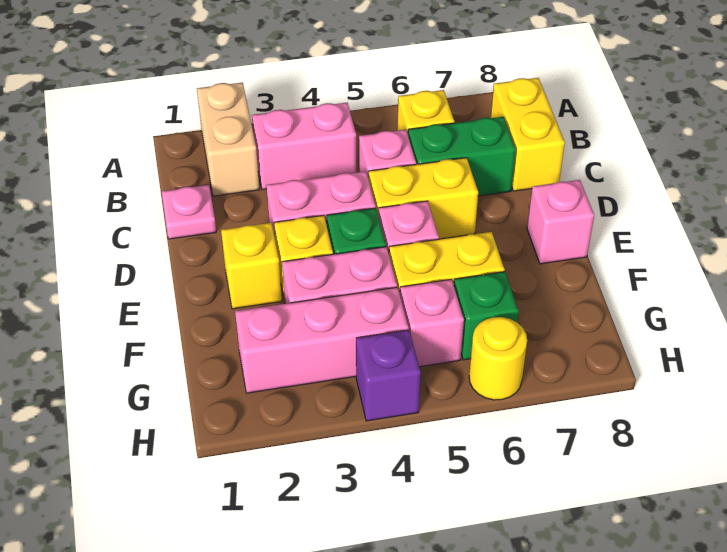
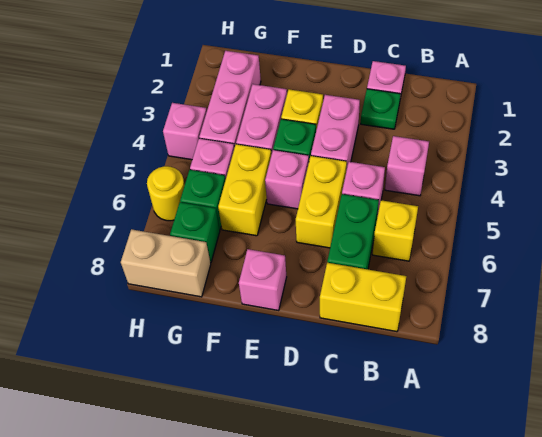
tan 1x2 brick [197,82,259,196] -> tan 1x2 brick moved to [121,229,211,297]
pink 1x2 brick [252,103,356,190] -> pink 1x1 brick [385,136,429,196]
none -> green 1x1 plate [361,89,401,129]
yellow 1x1 brick [221,223,282,309] -> none
none -> green 1x1 brick [170,202,220,263]
purple 1x1 brick [356,330,421,421] -> pink 1x1 brick [163,103,207,160]

